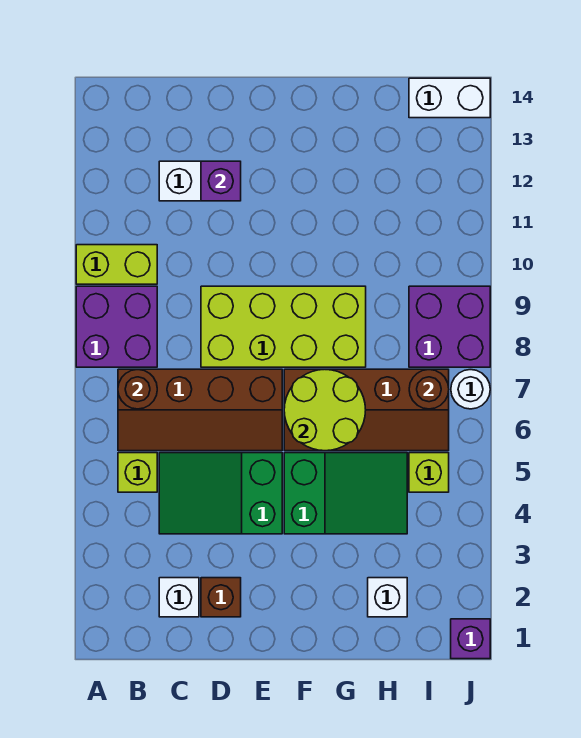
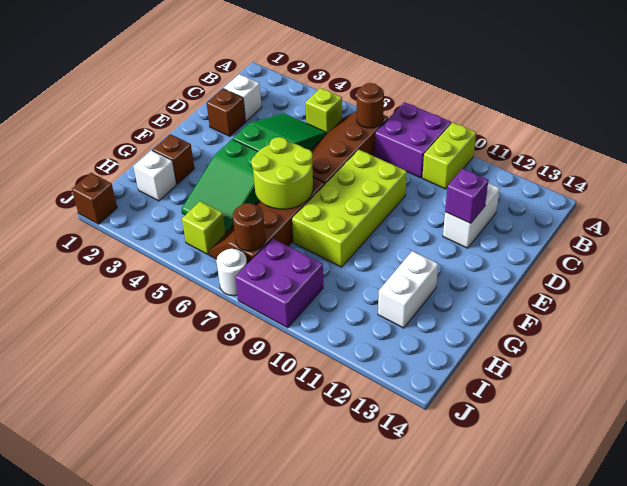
none -> brown 1x1 brick [153,134,194,184]
white 1x2 brick [409,78,490,118] -> white 1x2 brick moved to [378,251,438,328]
purple 1x1 brick [451,619,490,659] -> brown 1x1 brick [72,173,117,224]

